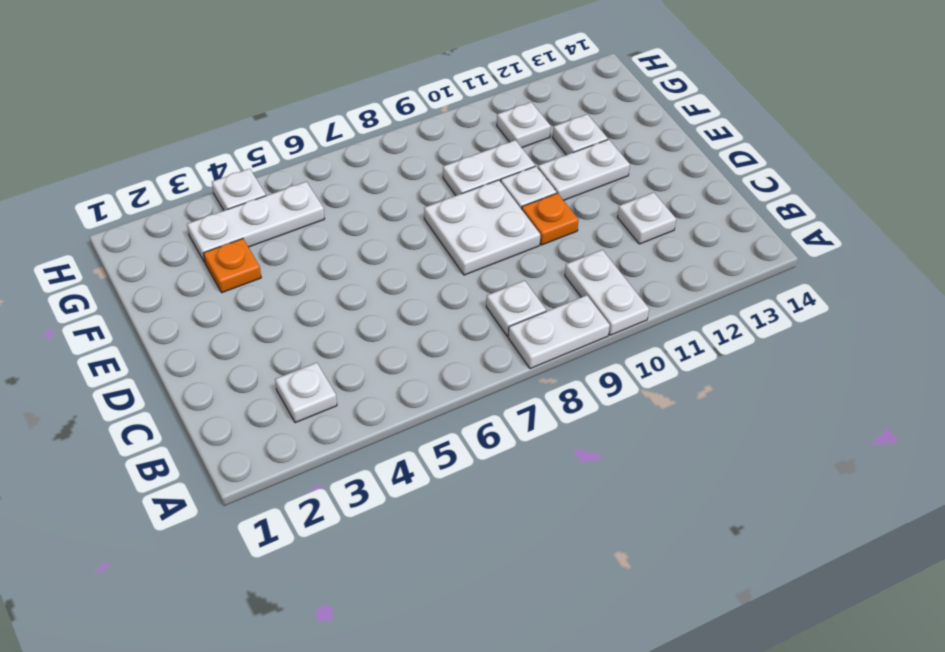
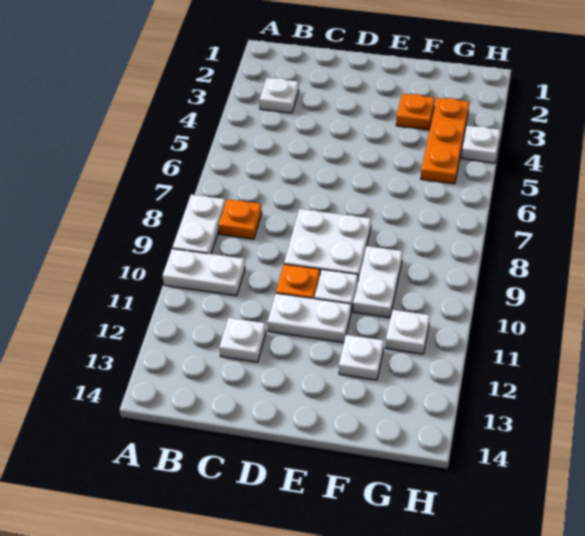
white 1x1 plate [486,281,546,336] -> orange 1x1 plate [218,199,262,239]
white 1x2 plate [538,139,630,200] -> white 1x2 plate turned to [268,293,351,342]
white 1x3 plate [187,182,324,263] -> orange 1x3 plate [421,98,469,184]

